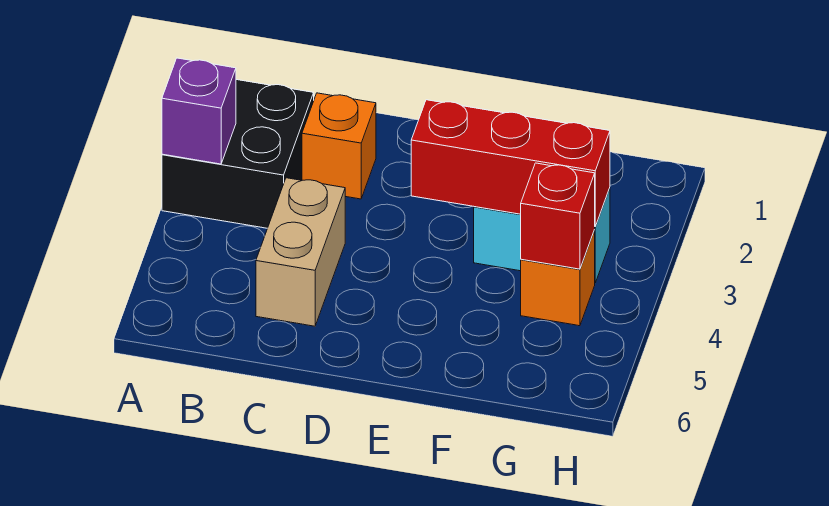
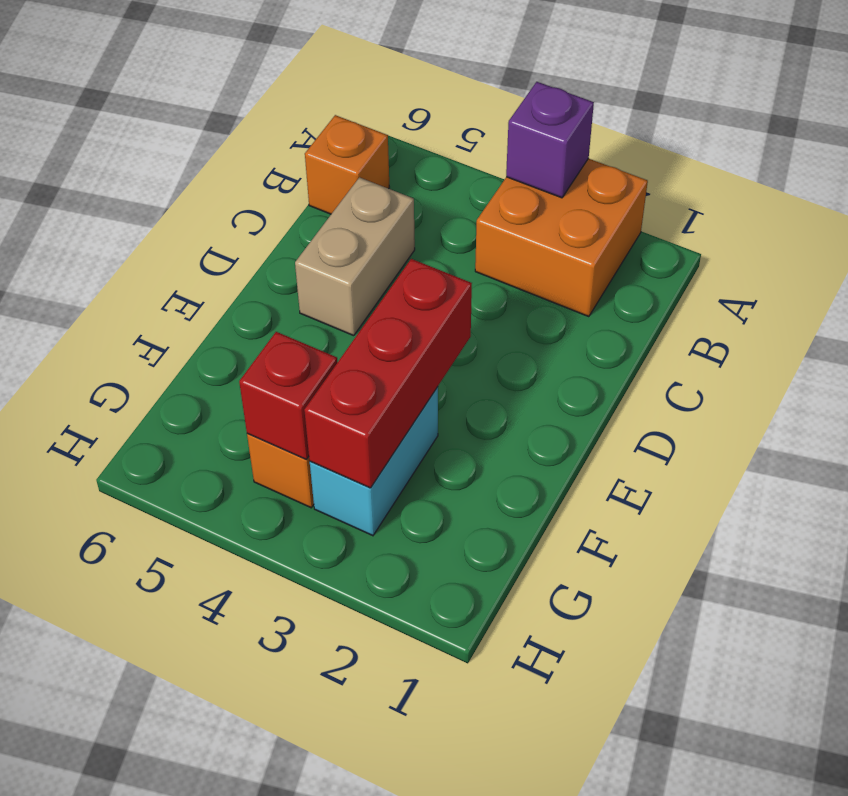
black 2x2 brick [162,80,314,228] -> orange 2x2 brick [475,158,648,317]
orange 1x1 brick [302,93,376,199] -> orange 1x1 brick moved to [305,115,389,214]
tan 1x2 brick [256,178,345,326] -> tan 1x2 brick turned to [295,177,415,336]

